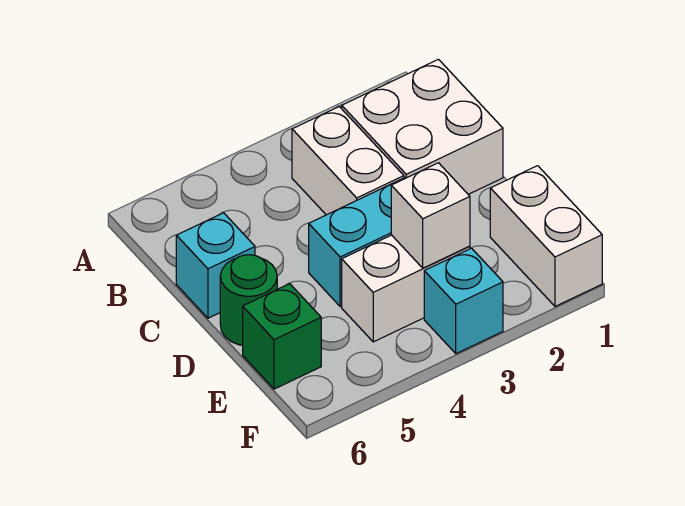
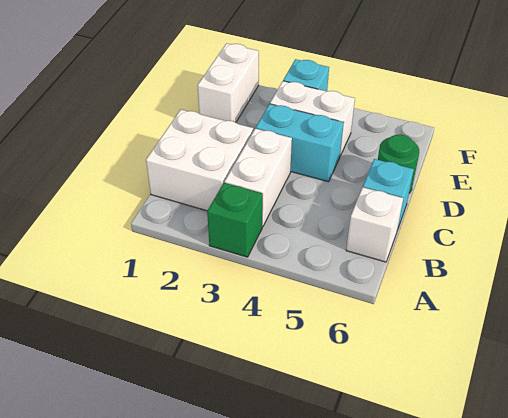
white 1x1 brick [391,163,470,268] -> white 1x1 brick moved to [346,187,403,262]
green 1x1 brick [243,284,321,389] -> green 1x1 brick moved to [207,183,263,257]

